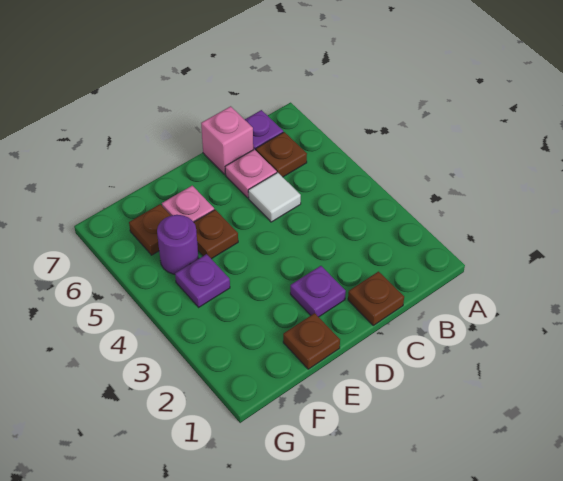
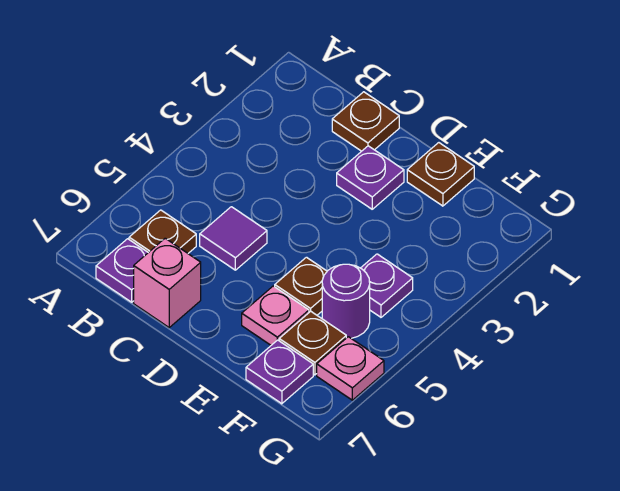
white 1x1 tile [248,173,301,222] -> purple 1x1 tile [200,207,267,270]
pink 1x1 plate [225,149,277,198] -> pink 1x1 plate moved to [317,337,384,400]
none -> purple 1x1 plate [246,340,313,404]

